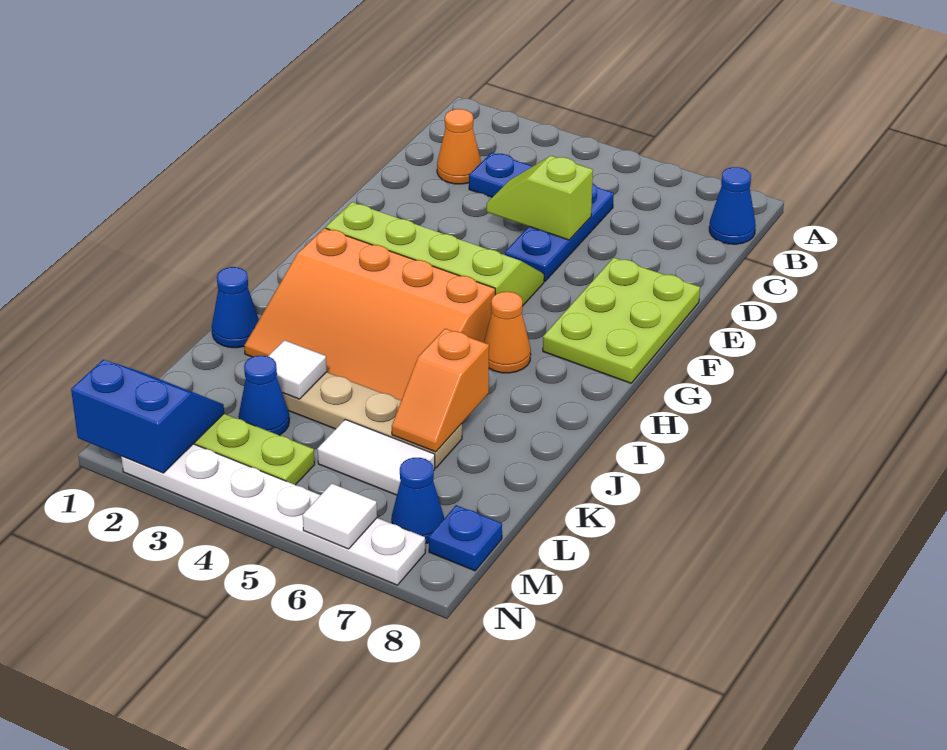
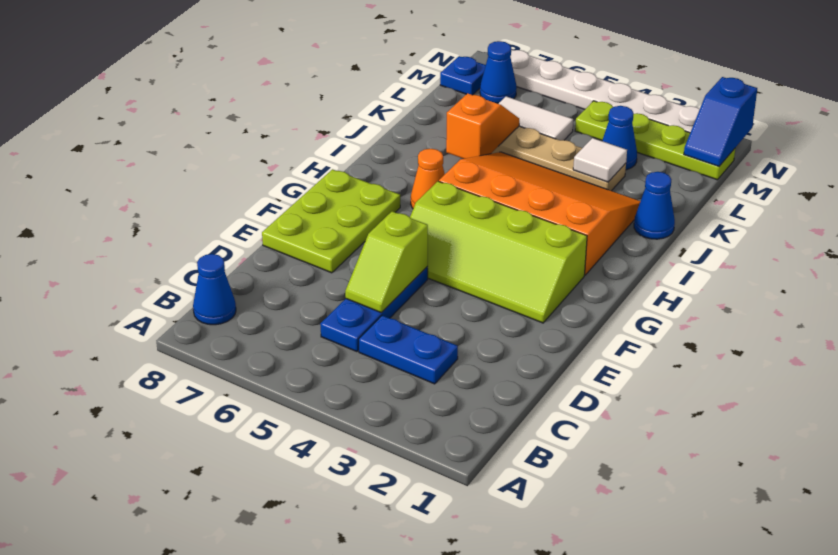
orange 1x1 cone [437,109,481,184] -> none
lime 1x2 slope [487,156,593,240] -> lime 1x2 slope turned to [345,211,428,312]
blue 2x2 slope [71,360,224,473] -> blue 1x2 slope [684,77,757,166]
white 1x1 tile [303,484,377,549] -> none

